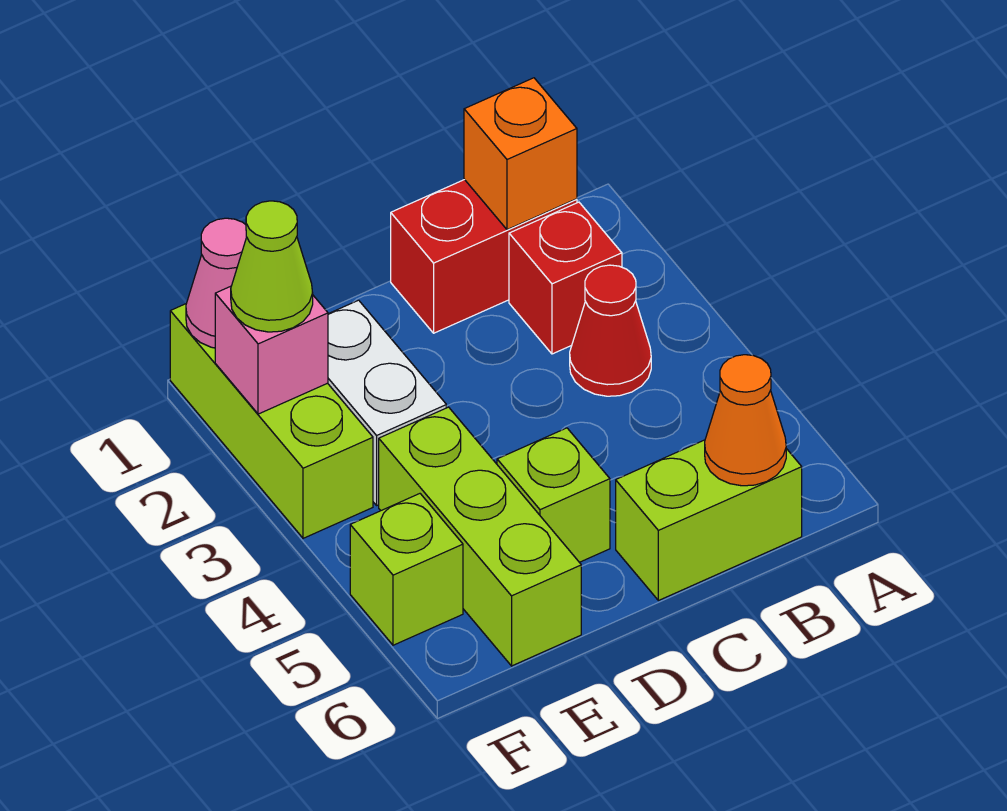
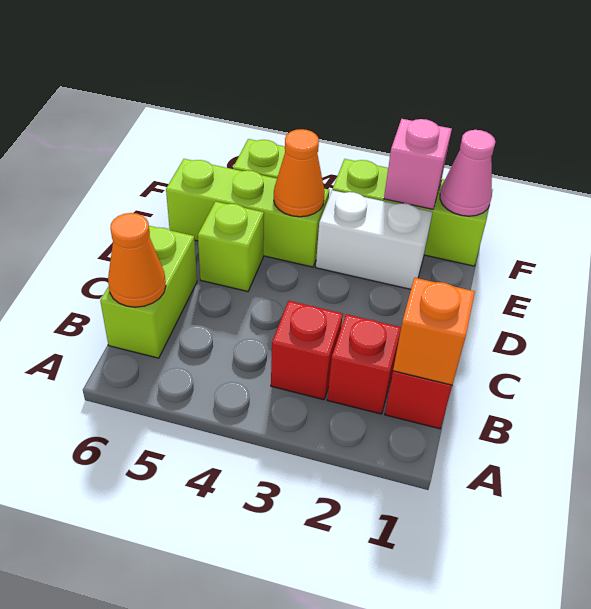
red 1x1 cone [570,265,651,396] -> red 1x1 brick [271,301,343,400]
none -> orange 1x1 cone [274,129,325,217]
lime 1x1 cone [231,201,313,332] -> none

